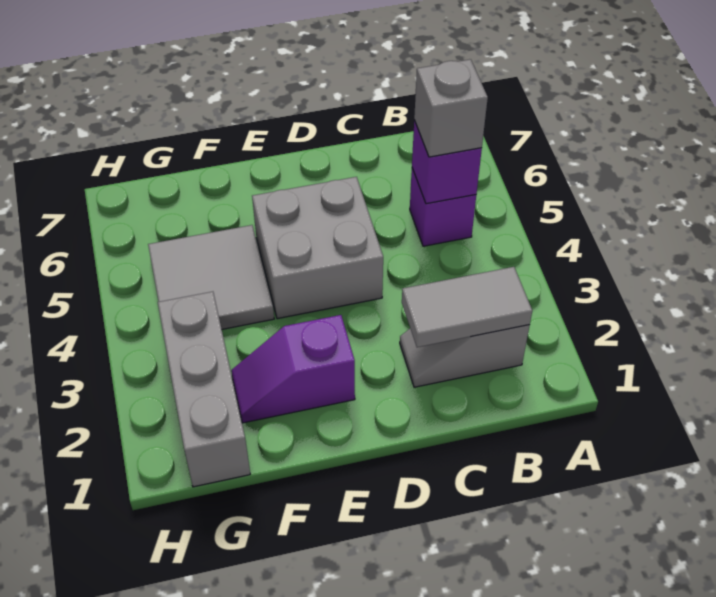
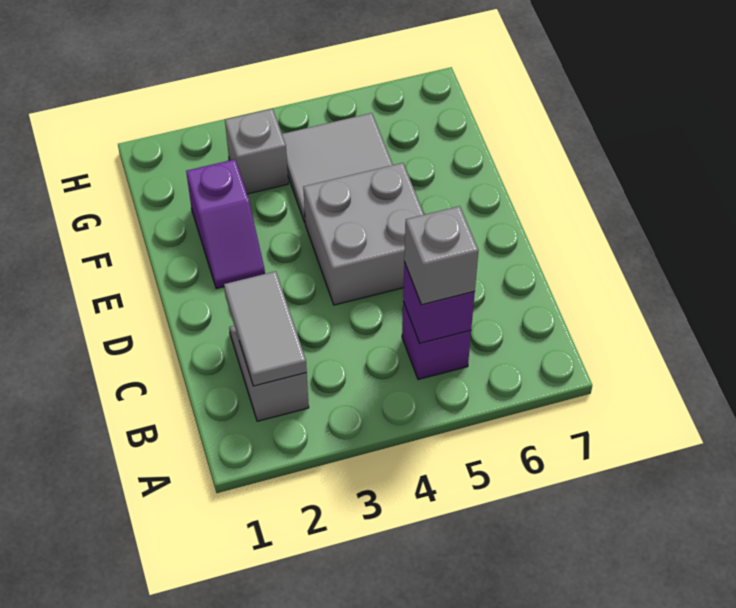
purple 1x2 slope [231,315,355,423] -> purple 1x2 slope turned to [186,159,265,289]
grey 1x3 brick [158,292,250,487] -> grey 1x1 brick [225,109,288,194]

